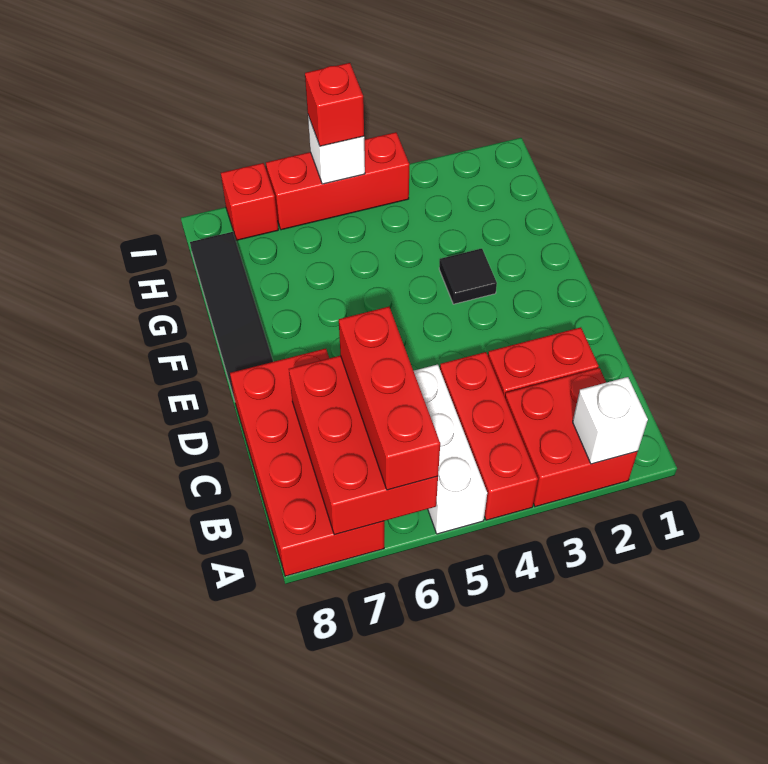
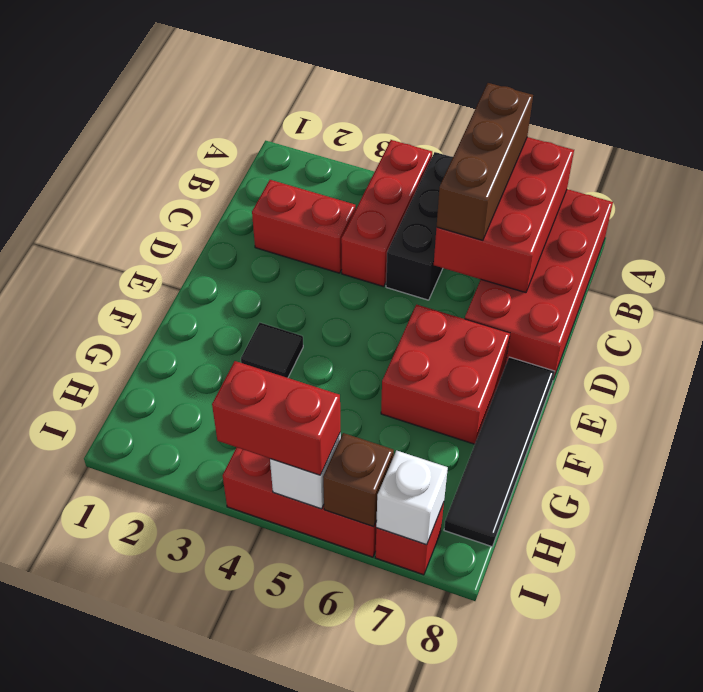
red 2x2 brick [505,368,637,507] -> red 2x2 brick moved to [381,305,510,444]
white 1x1 brick [573,377,648,464] -> white 1x1 brick moved to [376,450,448,545]
white 1x3 brick [414,364,487,534] -> black 1x3 brick [386,152,453,300]
red 1x3 brick [339,307,440,490] -> brown 1x3 brick [437,83,533,240]
red 1x1 brick [305,63,364,146] -> red 1x2 brick [212,361,341,475]
none -> brown 1x1 brick [323,433,394,527]

